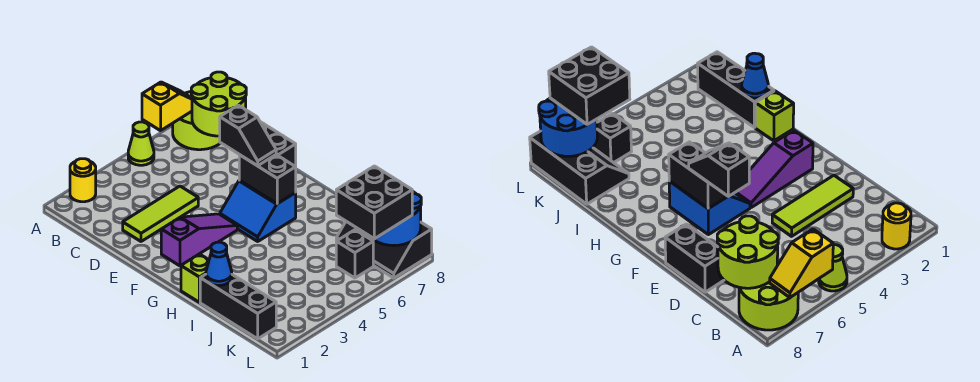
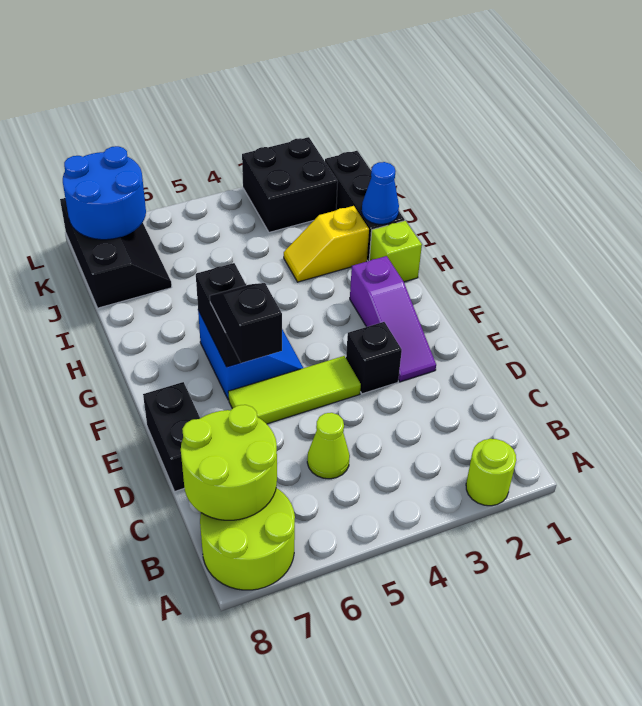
yellow 1x1 round brick [70,159,96,202] -> lime 1x1 round brick [466,439,516,506]
lime 1x1 cone [128,122,154,165] -> lime 1x1 cone moved to [307,413,350,479]
yellow 1x2 slope [142,82,192,131] -> yellow 1x2 slope moved to [284,206,369,282]
lime 1x3 tile [123,186,198,241] -> lime 1x3 tile moved to [228,356,361,424]
purple 1x3 slope [161,214,237,266] -> purple 1x3 slope turned to [350,256,436,382]
black 1x1 brick [336,230,373,278] -> black 1x1 brick moved to [346,322,402,394]
black 2x2 brick [336,166,412,239] -> black 2x2 brick moved to [242,137,338,232]

